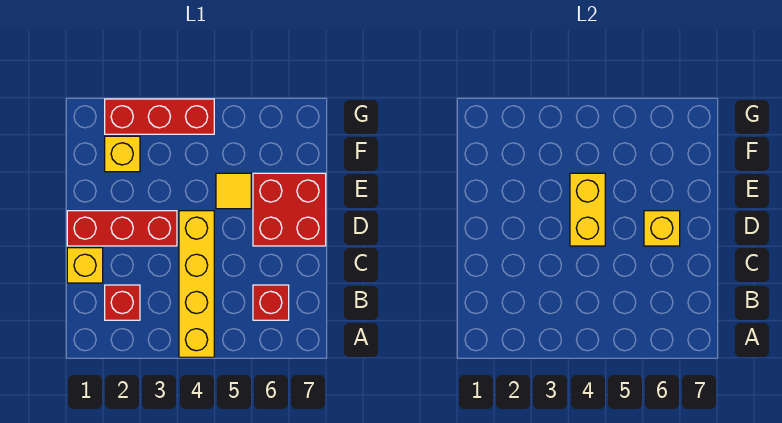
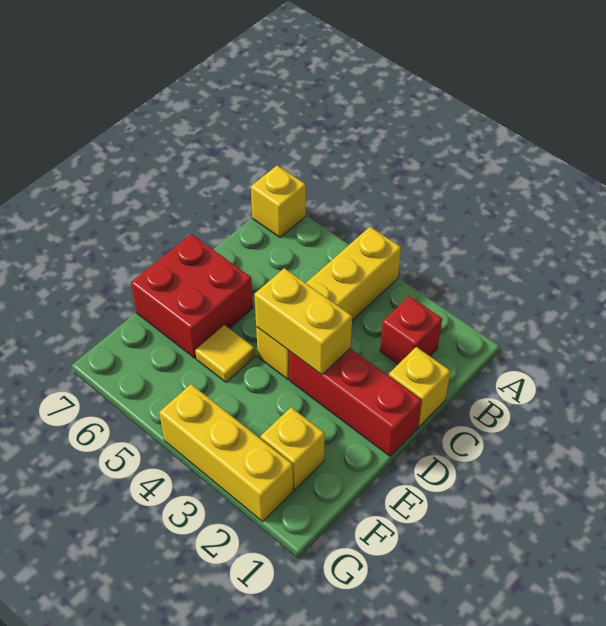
red 1x1 brick [253,285,289,320] -> none
yellow 1x2 brick [570,173,605,246] -> yellow 1x2 brick turned to [254,268,352,375]
yellow 1x1 brick [644,211,680,246] -> yellow 1x1 brick moved to [251,166,306,237]
red 1x3 brick [105,99,214,134] -> yellow 1x3 brick [159,384,293,521]

